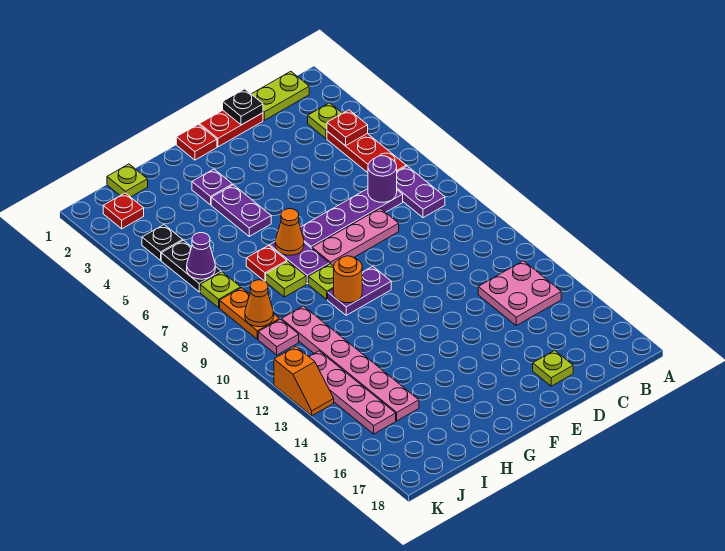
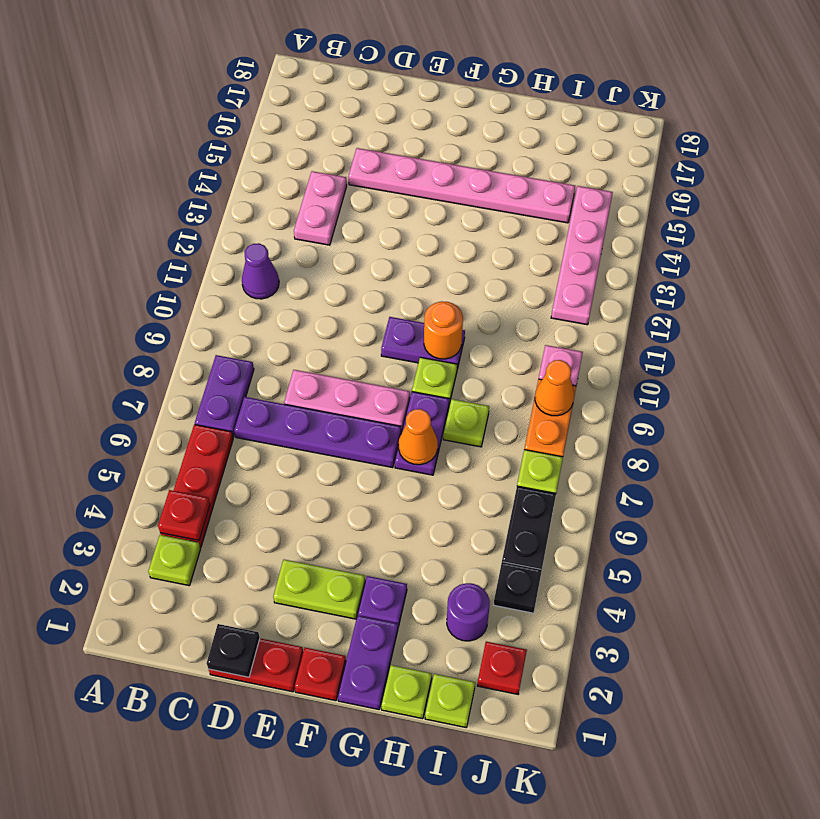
lime 1x2 plate [252,71,309,120] -> lime 1x2 plate moved to [273,560,365,619]
pink 2x2 plate [478,261,561,325] -> pink 1x2 plate [294,171,347,245]
purple 1x1 round brick [368,156,397,202] -> purple 1x1 round brick moved to [447,583,490,641]
lime 1x1 plate [533,350,573,386] -> lime 1x1 plate moved to [381,665,432,719]
purple 1x2 plate [211,185,271,236] -> purple 1x2 plate moved to [338,616,398,710]
red 1x1 plate [246,245,287,281] -> none
pink 1x6 plate [281,306,419,421] -> pink 1x6 plate turned to [348,148,575,223]
purple 1x1 cone [187,233,215,279] -> purple 1x1 cone moved to [242,243,279,299]
orange 1x2 slope [274,347,334,416] -> none

